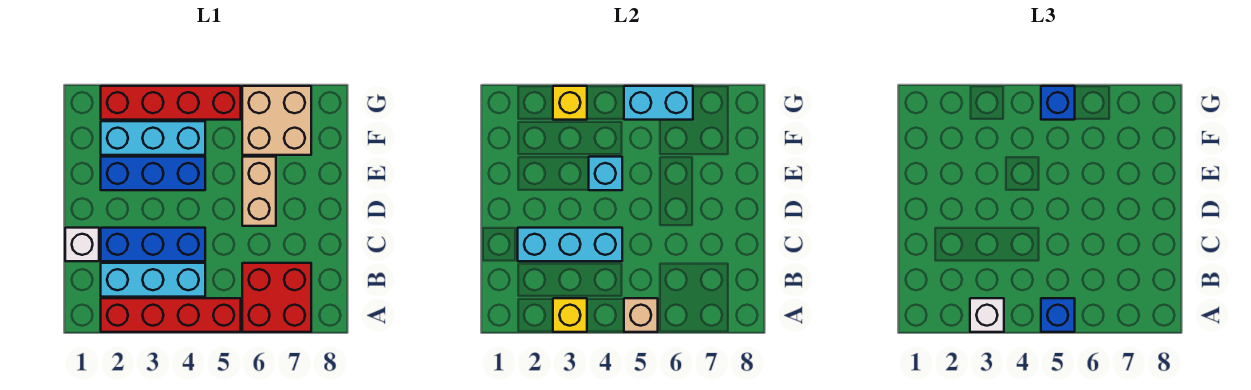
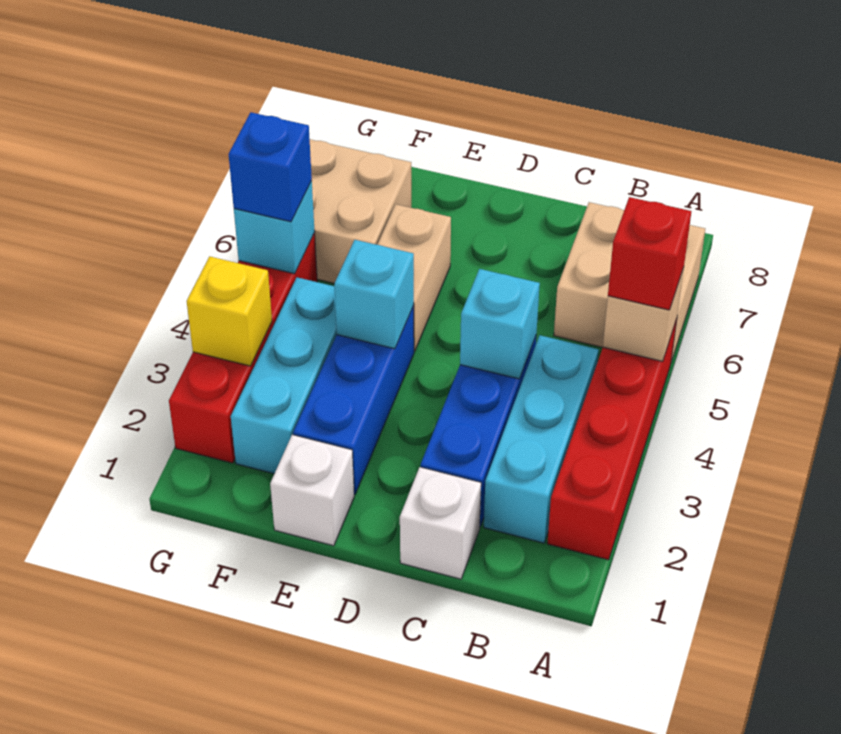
yellow 1x1 brick [553,298,587,332] -> none
white 1x1 brick [970,298,1004,332] -> white 1x1 brick moved to [270,435,354,546]
blue 1x1 brick [1041,298,1075,332] -> red 1x1 brick [608,197,691,310]
red 2x2 brick [242,263,311,332] -> tan 2x2 brick [554,202,705,362]
cyan 1x3 brick [518,228,622,261] -> cyan 1x1 brick [460,269,540,379]
tan 1x2 brick [242,157,276,226] -> tan 1x2 brick turned to [377,204,451,351]
cyan 1x2 brick [624,86,693,120] -> cyan 1x1 brick [234,181,315,274]

